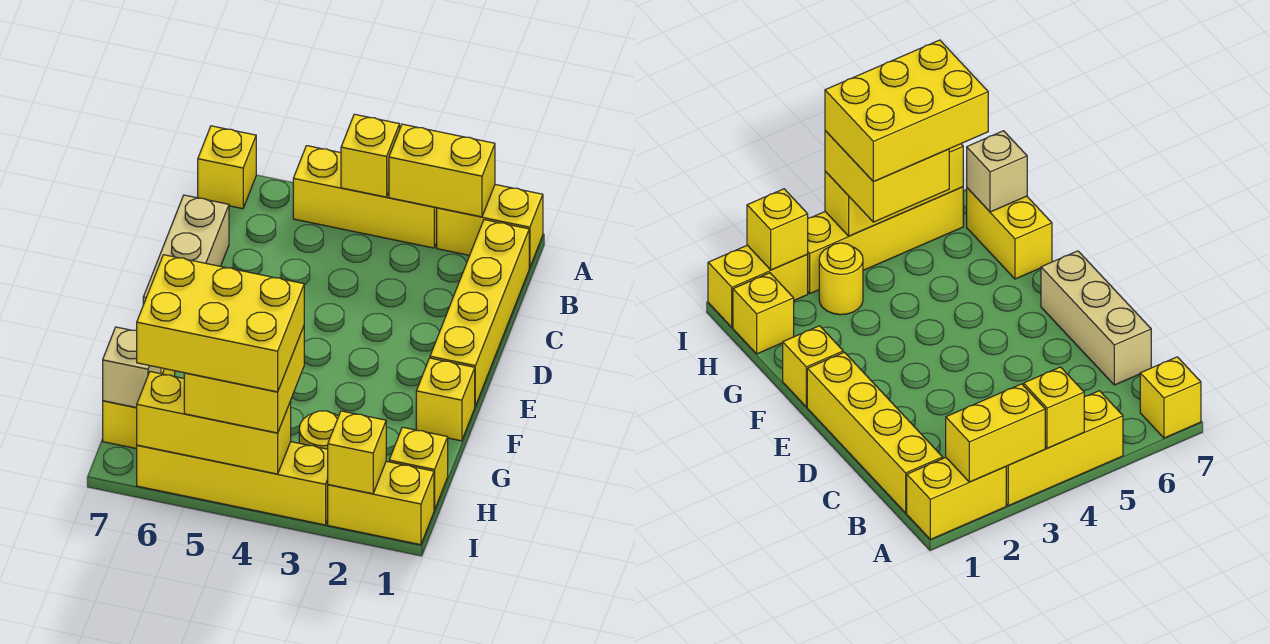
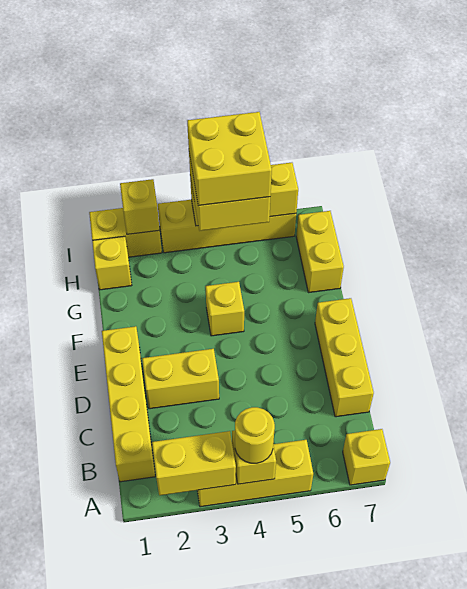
yellow 1x2 brick [437,185,543,268] -> yellow 1x2 brick moved to [142,349,219,409]
tan 1x3 brick [143,195,229,305] -> yellow 1x3 brick [315,298,374,417]
yellow 1x1 brick [416,358,475,441] -> yellow 1x1 brick moved to [205,282,244,336]
yellow 1x1 round brick [299,411,339,449] -> yellow 1x1 round brick moved to [235,407,275,463]
yellow 2x3 brick [137,255,304,392] -> yellow 2x2 brick [187,112,272,206]
tan 1x1 brick [103,327,161,408] -> none

